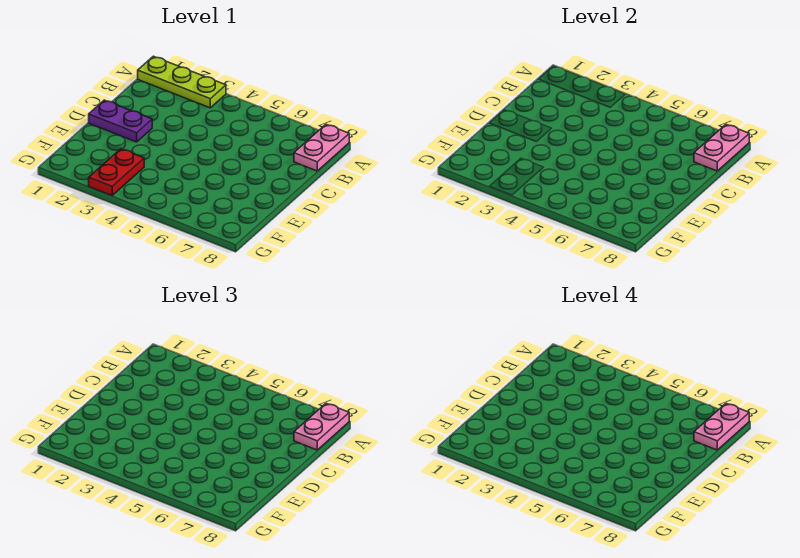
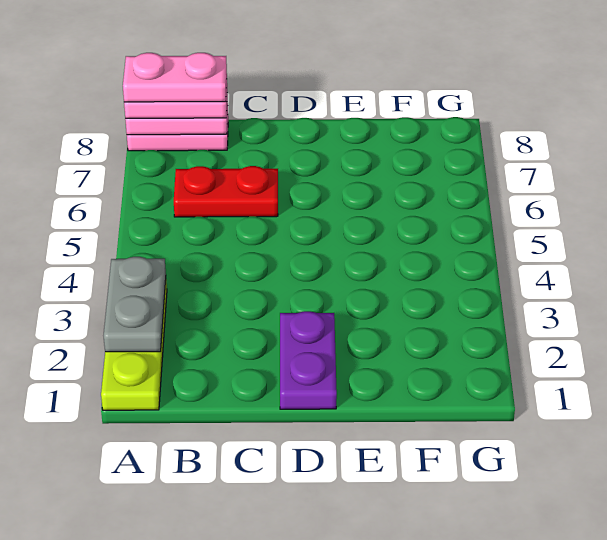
none -> grey 1x2 plate [104,257,166,352]
red 1x2 plate [89,149,144,196] -> red 1x2 plate moved to [174,166,278,217]

